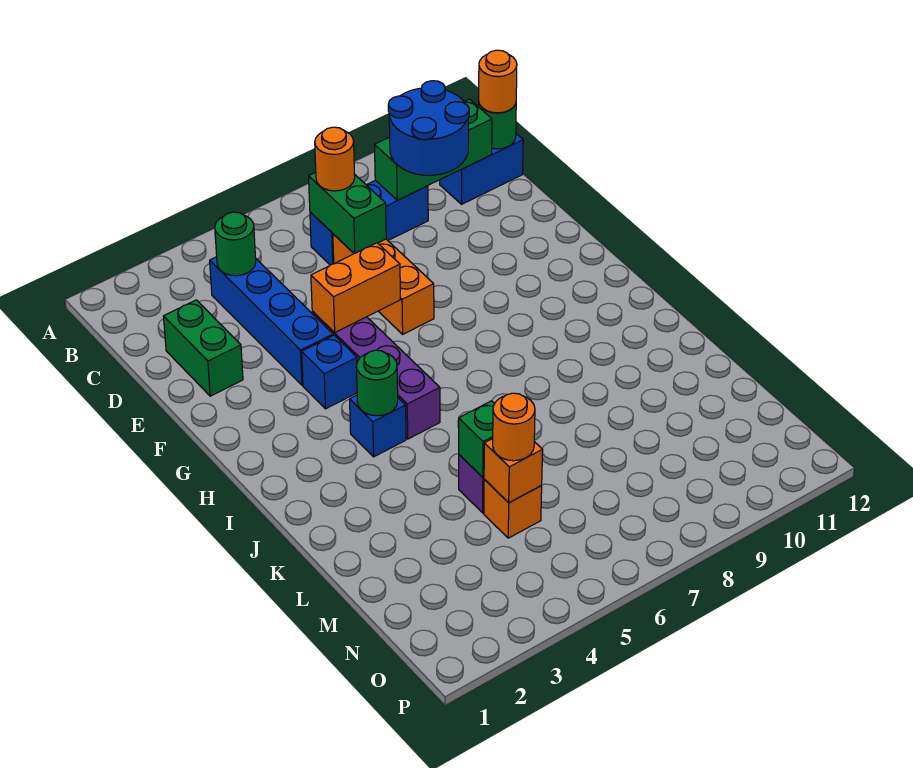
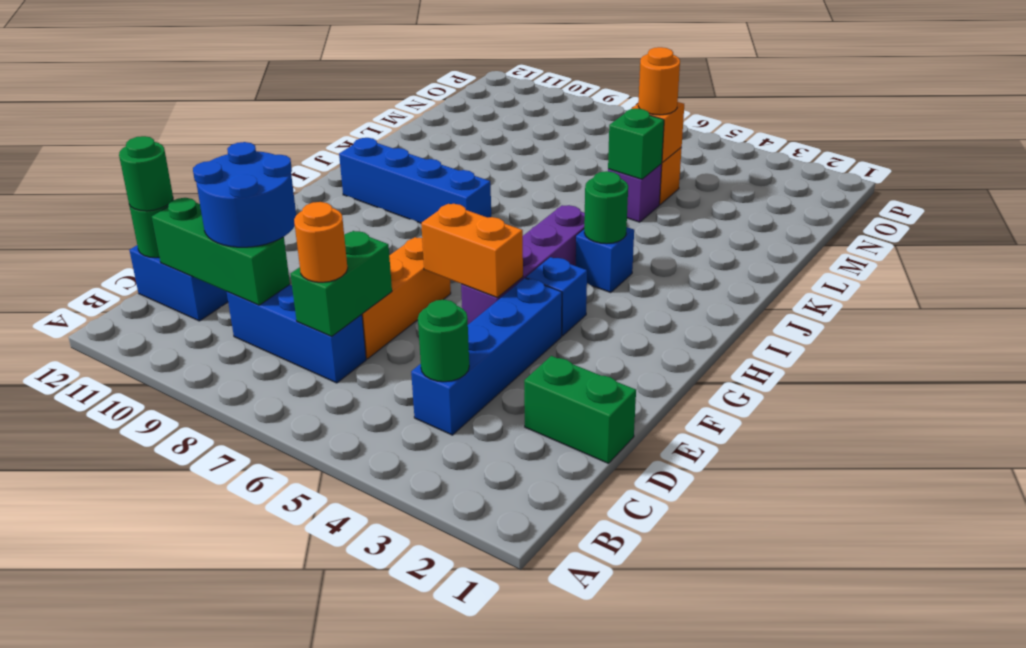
orange 1x1 round brick [479,50,517,113] -> green 1x1 round brick [119,136,173,211]
green 1x2 brick [163,300,243,396] -> green 1x2 brick turned to [524,356,636,464]
none -> blue 1x4 brick [339,138,491,223]

